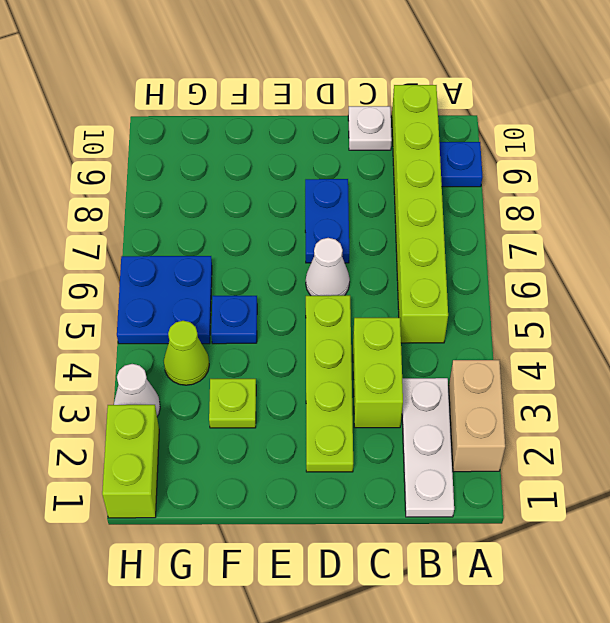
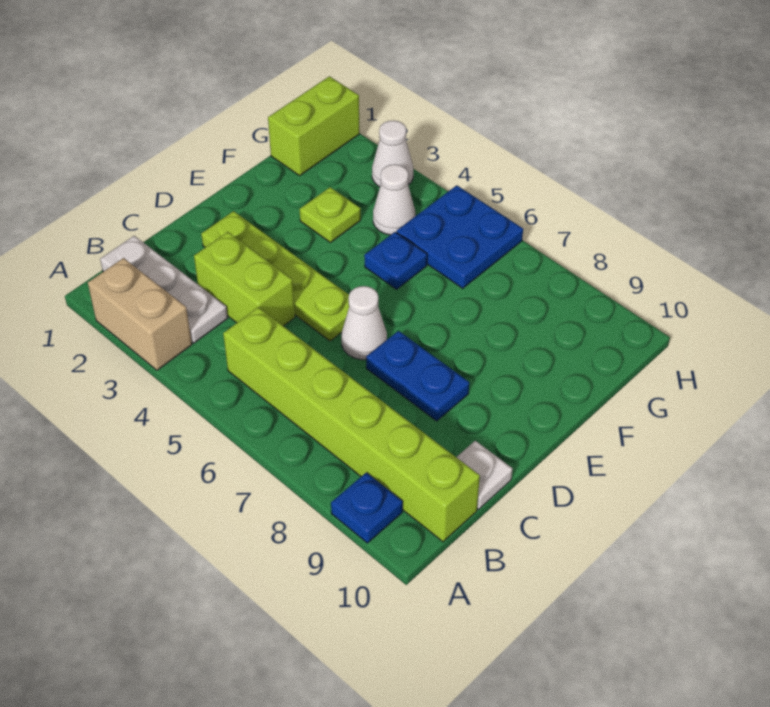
lime 1x1 cone [164,321,209,385] -> white 1x1 cone [373,164,416,235]
lime 1x2 brick [102,405,159,518] -> lime 1x2 brick turned to [268,76,360,176]

